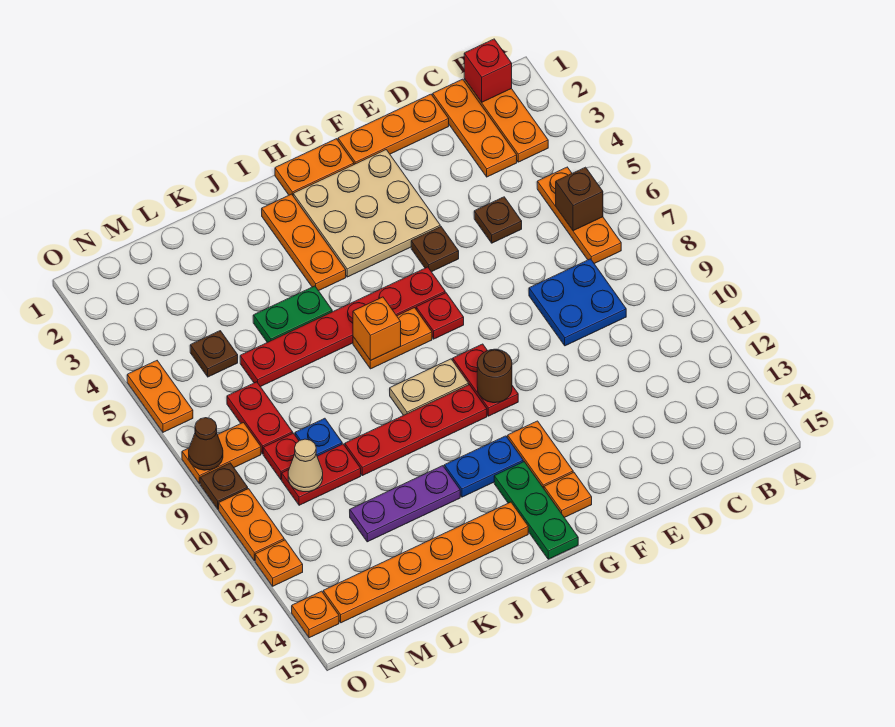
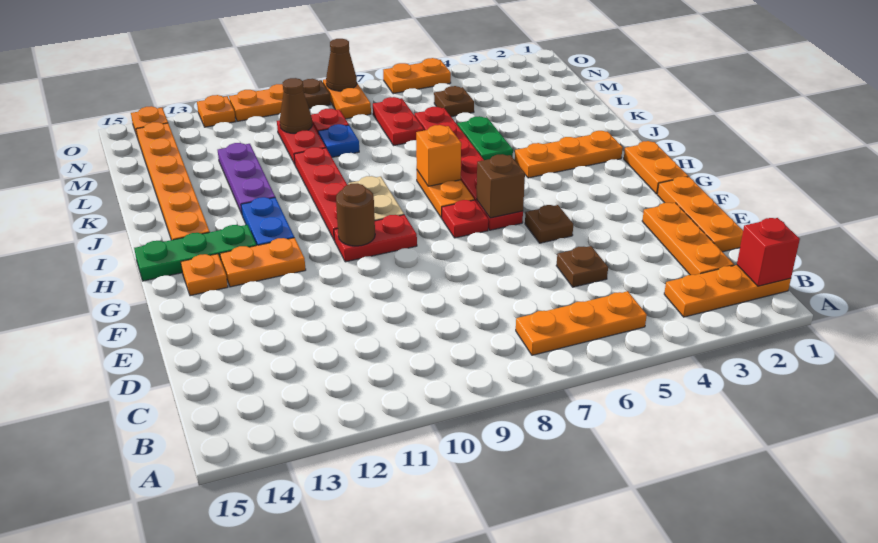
brown 1x1 brick [556,167,603,231] -> brown 1x1 brick moved to [477,154,525,218]
orange 1x3 plate [433,79,517,177] -> orange 1x3 plate turned to [642,203,734,275]
blue 2x2 plate [529,259,626,346] -> none
tan 3x3 plate [293,150,440,277] -> none
red 1x2 plate [227,382,293,454] -> red 1x2 plate turned to [373,97,424,146]
tan 1x1 cone [288,439,323,492] -> brown 1x1 cone [280,78,312,133]

